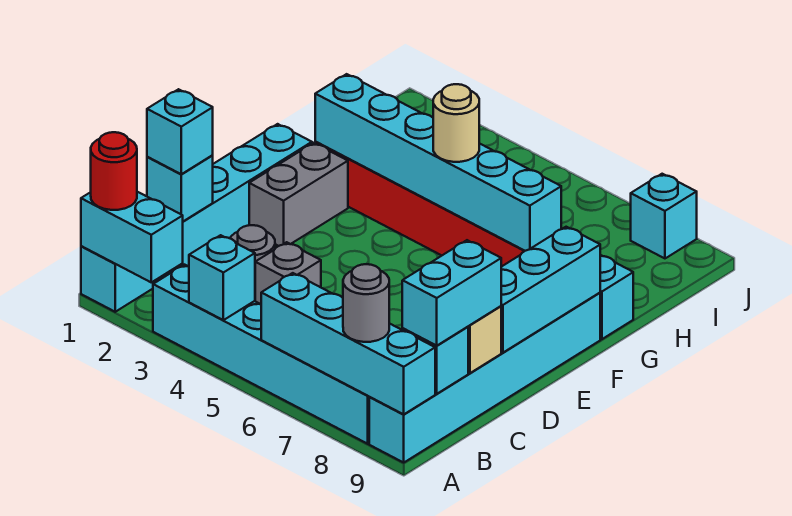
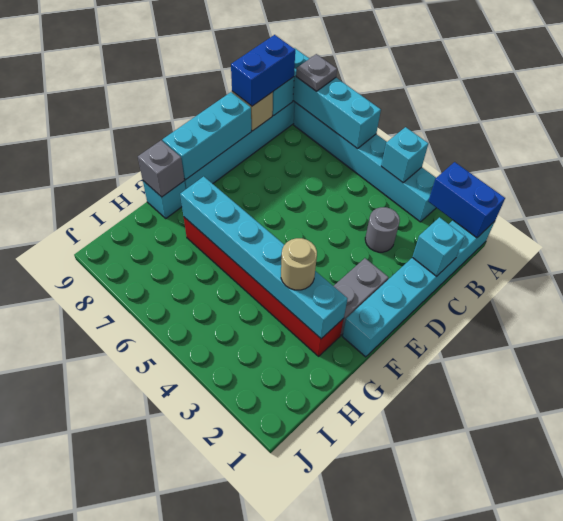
cyan 1x2 brick [81,192,183,282] -> blue 1x2 brick [428,162,505,238]
red 1x1 round brick [91,132,137,210] -> none
grey 1x1 round brick [343,264,389,342] -> grey 1x1 plate [296,54,337,91]
cyan 1x2 brick [402,240,501,346] -> blue 1x2 brick [231,35,295,106]
cyan 1x1 brick [147,89,213,174] -> none
grey 1x1 brick [255,242,321,304] -> grey 1x1 brick moved to [138,140,184,197]
tan 1x1 round brick [433,84,479,162] -> tan 1x1 round brick moved to [281,238,317,290]
cyan 1x1 brick [631,174,697,258] -> none

